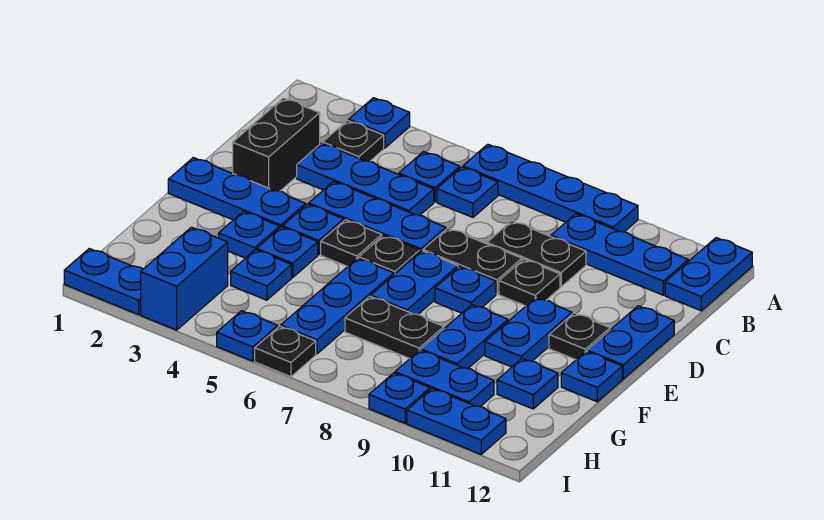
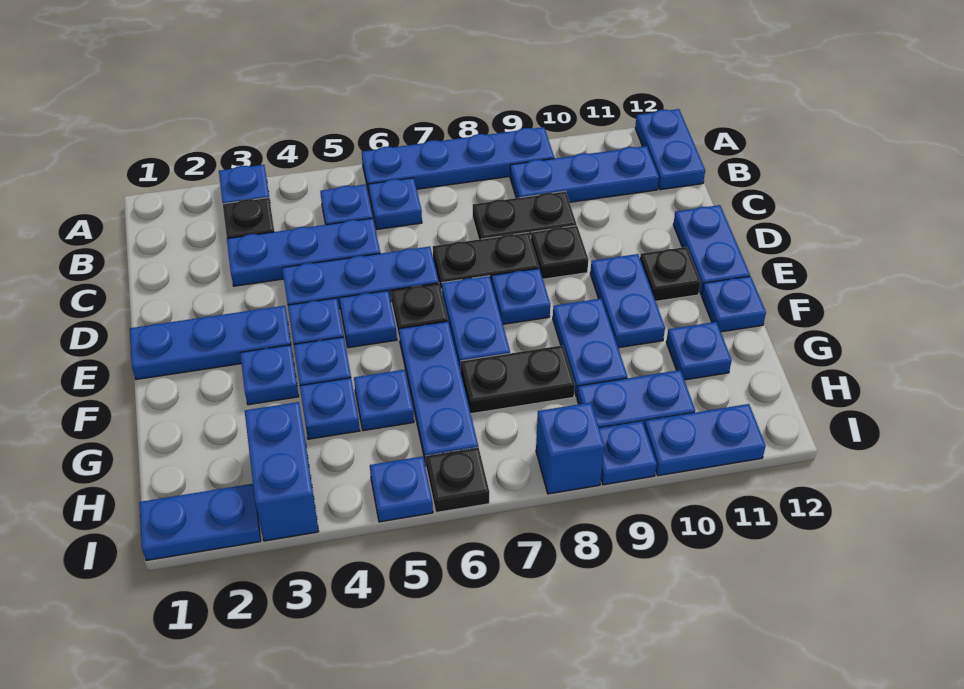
black 1x2 brick [233,98,320,191] -> none
black 1x1 plate [321,220,382,267] -> blue 1x1 plate [340,291,397,348]
none -> blue 1x1 plate [354,370,414,431]
none -> blue 1x1 brick [536,403,604,494]

